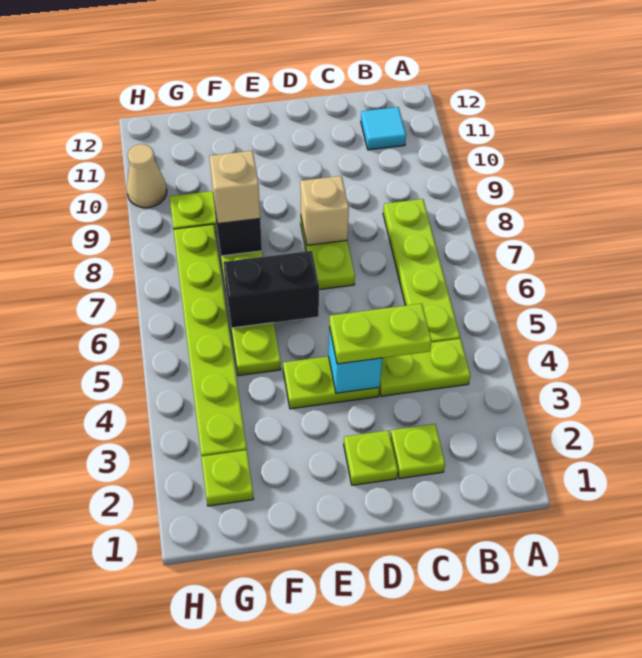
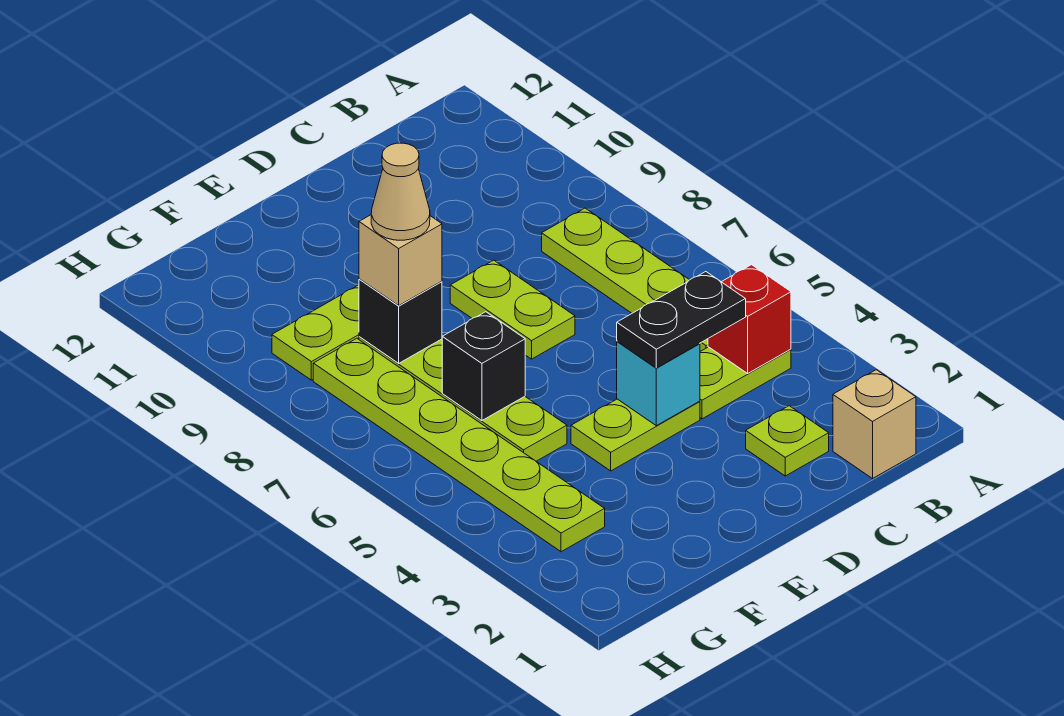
none -> red 1x1 brick [708,265,791,373]
cyan 1x1 tile [361,107,406,150] -> none
lime 1x2 plate [329,303,432,364] -> black 1x2 plate [617,272,746,368]
lime 1x1 plate [344,430,398,485] -> none
tan 1x1 brick [300,176,349,245] -> tan 1x1 brick moved to [833,370,916,479]
black 1x2 brick [223,251,319,328] -> black 1x1 brick [442,312,525,421]
lime 1x1 plate [201,450,254,506] -> none
tan 1x1 cone [127,144,167,208] -> tan 1x1 cone moved to [371,143,430,240]

